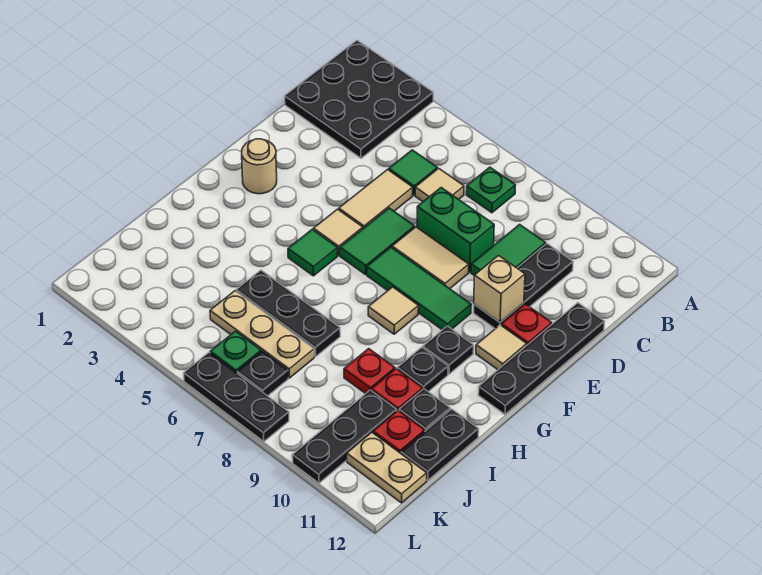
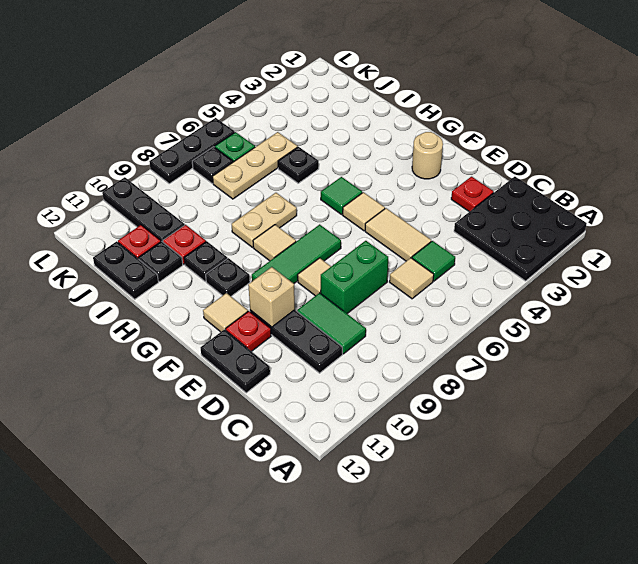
green 1x1 plate [466,167,515,213] -> none
black 1x4 plate [478,303,604,414] -> black 1x2 plate [201,329,270,393]
green 1x2 tile [340,208,415,275] -> none
tan 1x2 tile [392,227,469,289] -> tan 1x1 tile [298,258,331,296]
black 1x3 plate [236,270,340,357] -> black 1x1 plate [278,147,319,183]
red 1x1 plate [344,349,395,394] -> red 1x1 plate moved to [451,177,494,212]
tan 1x2 plate [347,432,427,503] -> tan 1x2 plate moved to [232,193,297,247]

